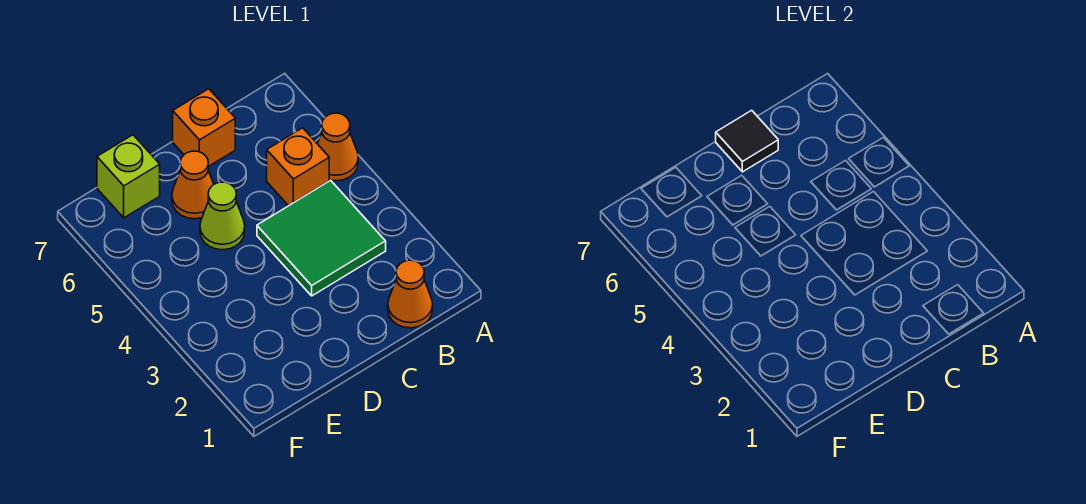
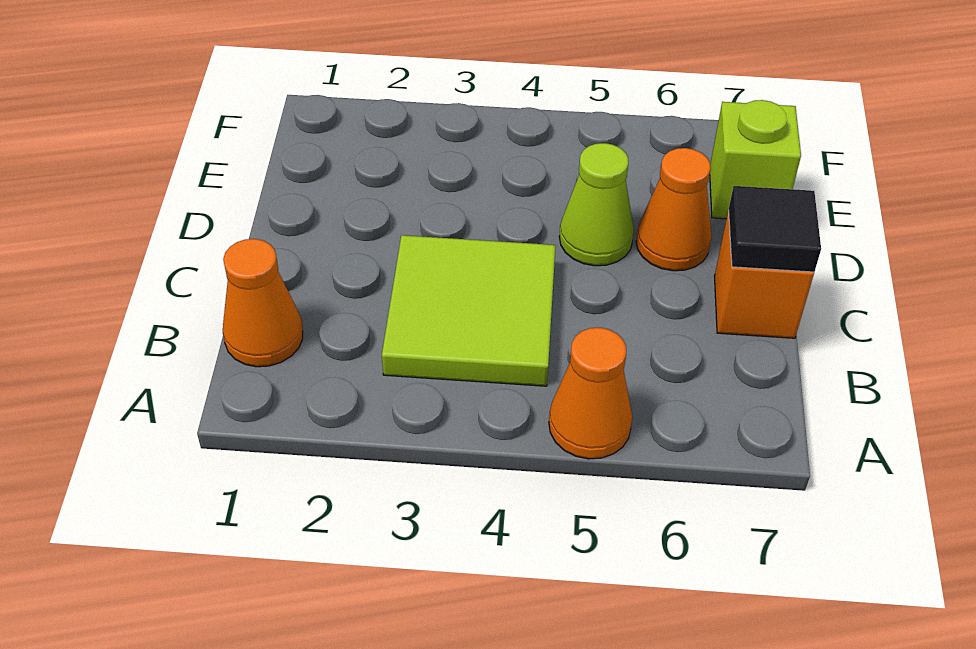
green 2x2 tile [257,180,386,296] -> lime 2x2 tile [382,235,555,386]
orange 1x1 brick [267,128,329,206] -> none

